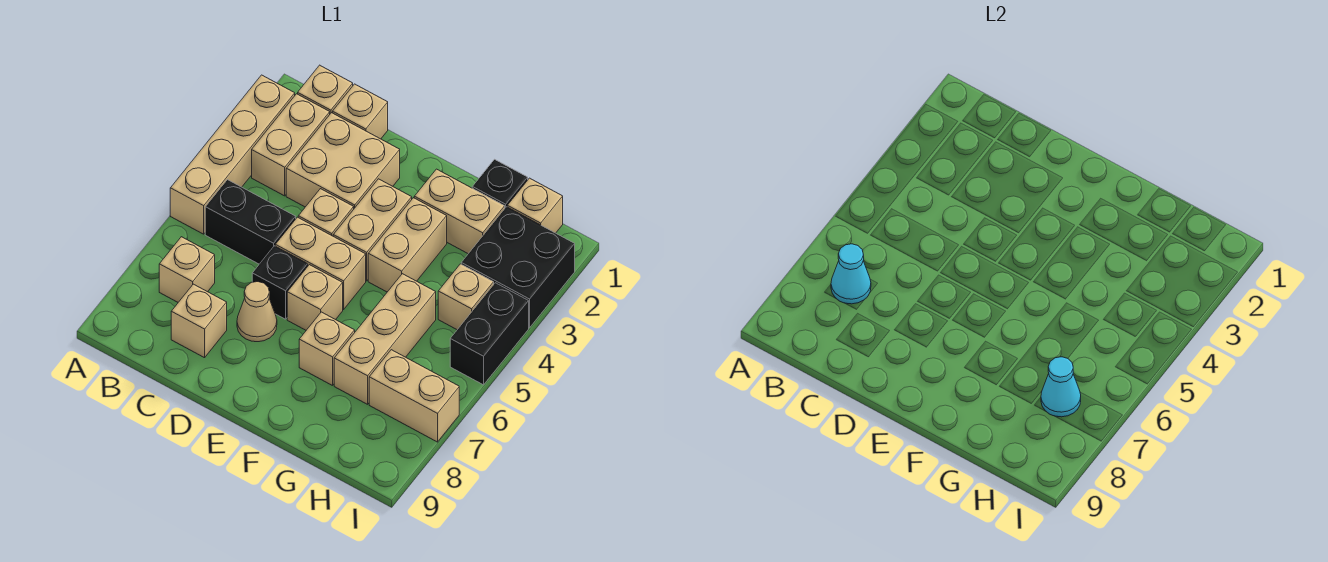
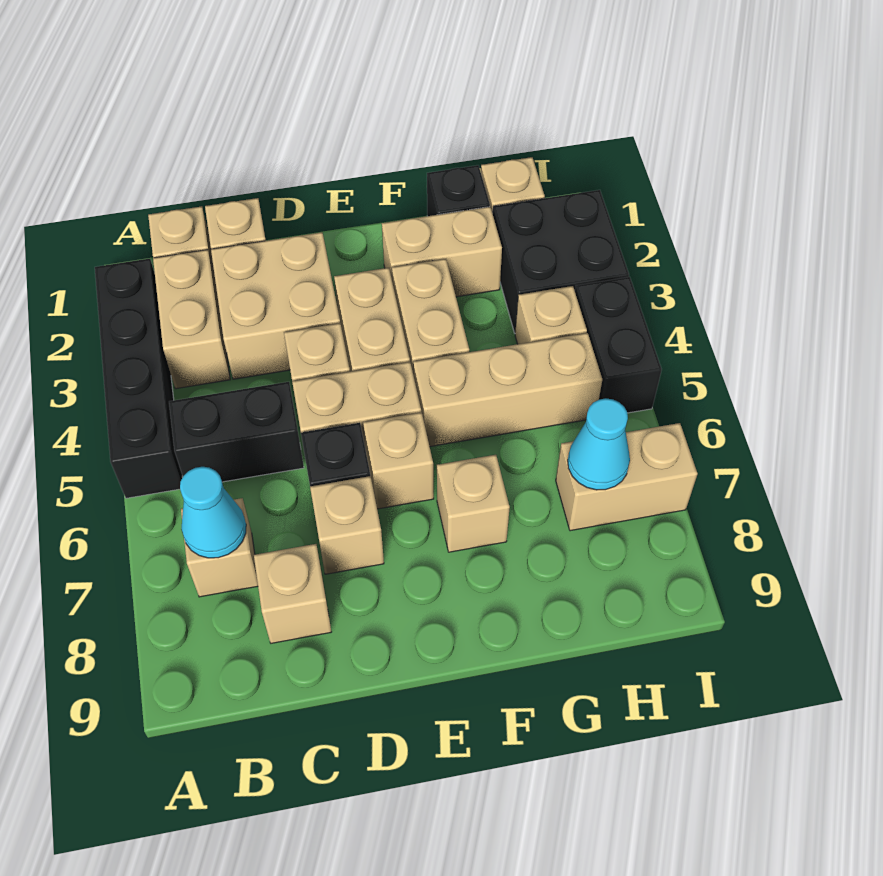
tan 1x4 brick [170,75,295,234] -> black 1x4 brick [95,259,182,498]
tan 1x1 cone [237,282,277,342] -> tan 1x1 brick [310,476,384,574]
tan 1x3 brick [334,274,436,404] -> tan 1x3 brick turned to [413,333,602,447]

